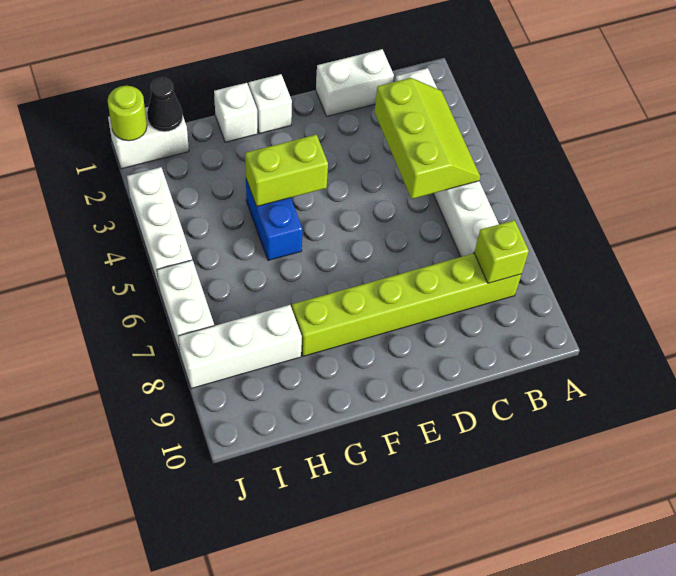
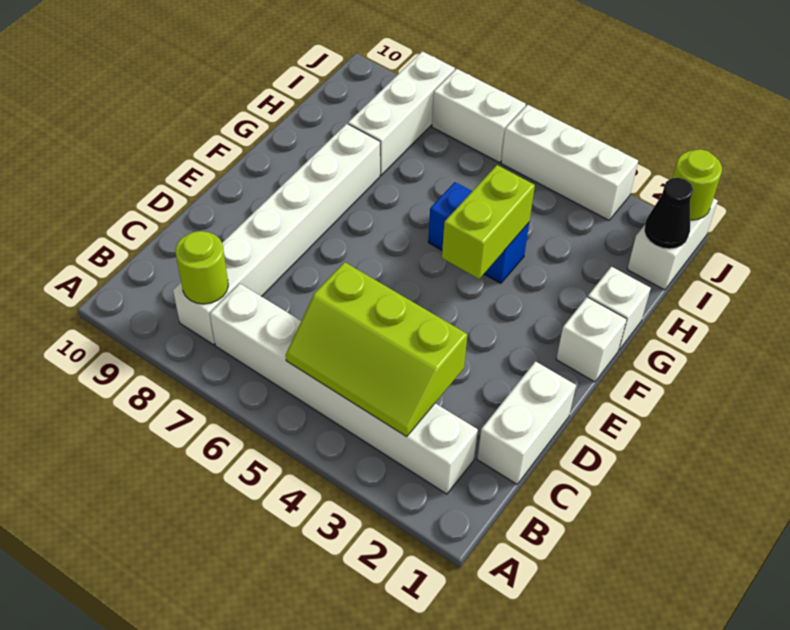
lime 1x6 brick [292,253,521,356] -> white 1x6 brick [173,124,380,345]
lime 1x1 brick [474,220,529,283] -> lime 1x1 round brick [175,231,228,304]

